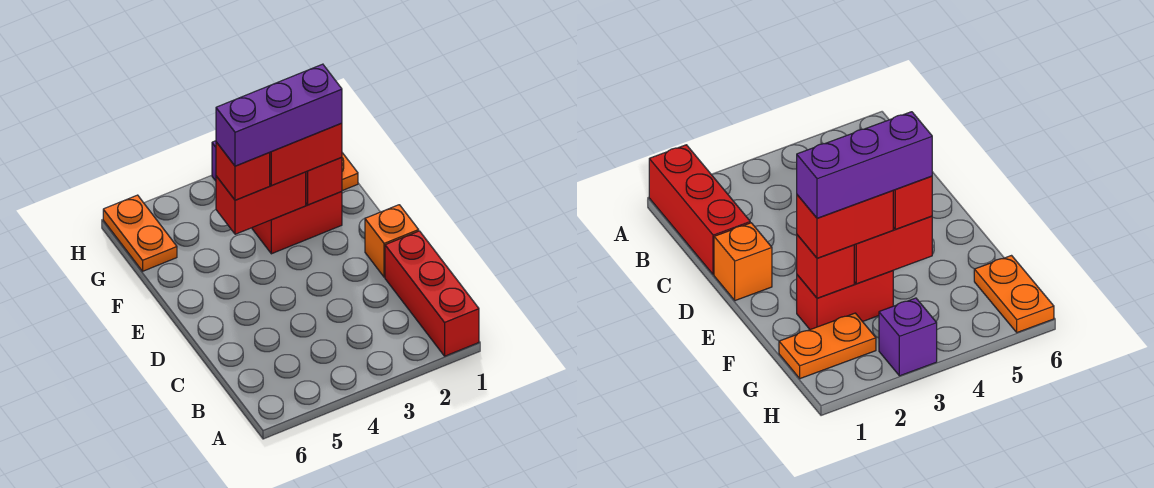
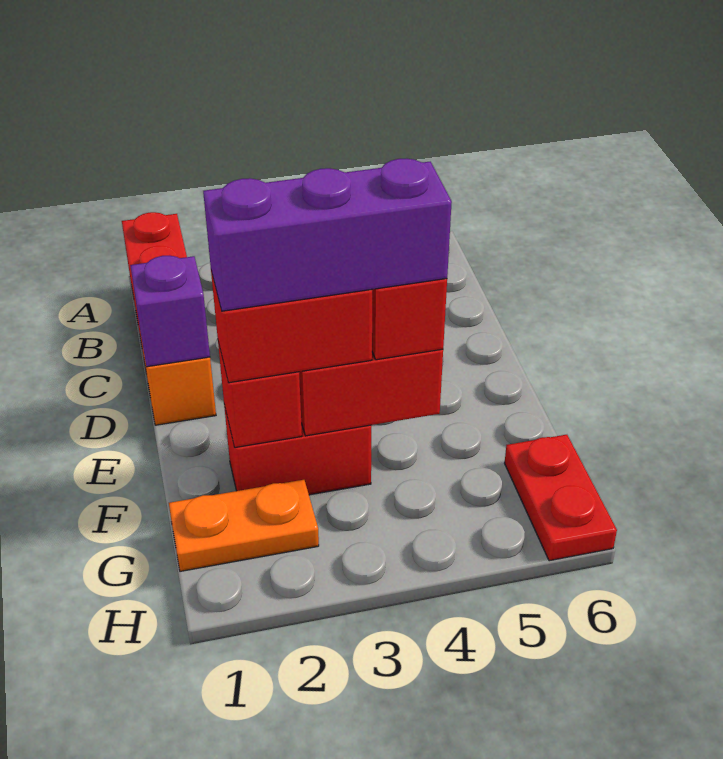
orange 1x2 plate [103,195,177,271] -> red 1x2 plate [505,435,617,561]
purple 1x1 brick [879,298,937,376] -> purple 1x1 brick moved to [130,256,210,367]

